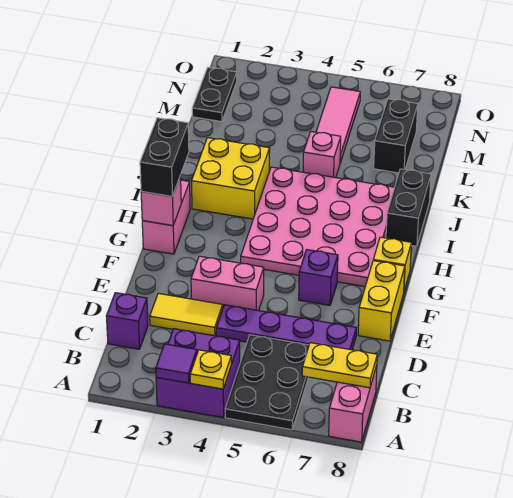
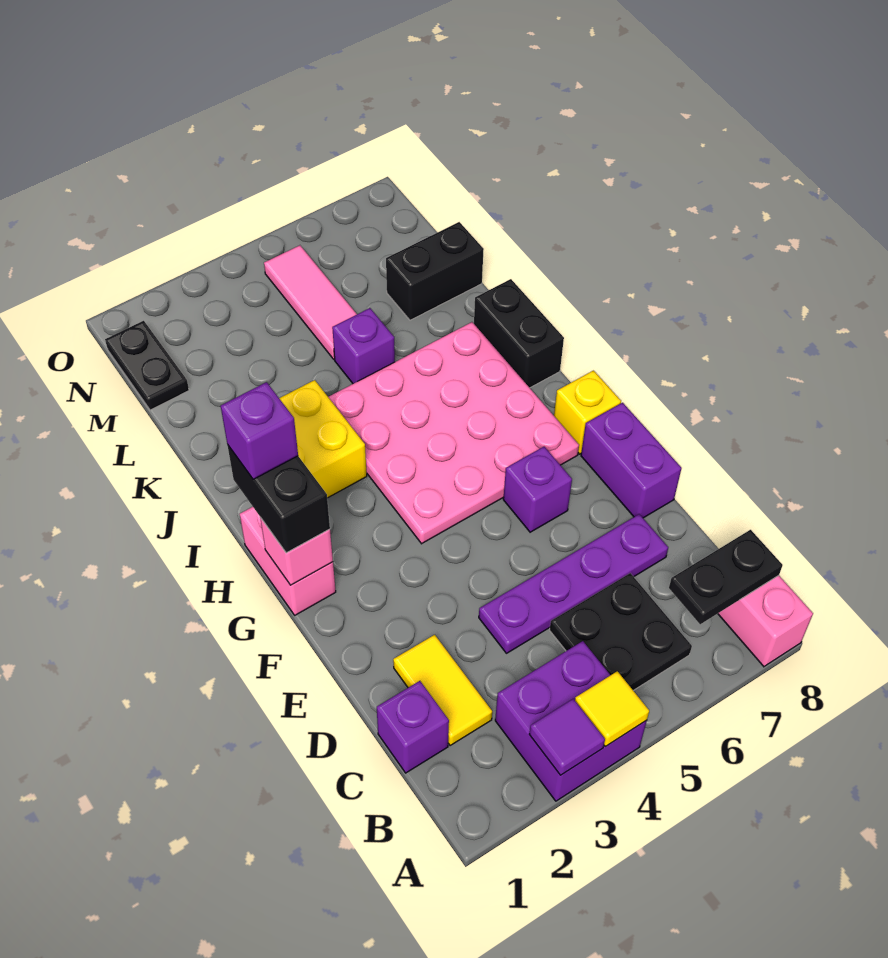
yellow 1x1 plate [190,350,231,389] -> yellow 1x1 tile [575,671,649,747]
black 2x3 plate [225,335,309,430] -> black 2x2 plate [550,573,692,691]
yellow 1x2 plate [302,343,377,388] -> black 1x2 plate [669,530,783,624]
yellow 1x2 tile [150,293,223,336] -> yellow 1x2 tile turned to [393,635,492,746]
pink 1x2 brick [191,256,264,311] -> none
yellow 1x2 brick [358,261,405,341] -> purple 1x2 brick [581,403,682,518]
none -> purple 1x1 brick [221,382,298,479]
pink 1x1 brick [303,132,341,178] -> purple 1x1 brick [332,308,395,384]
black 1x2 brick [374,99,418,173] -> black 1x2 brick turned to [386,222,484,320]

